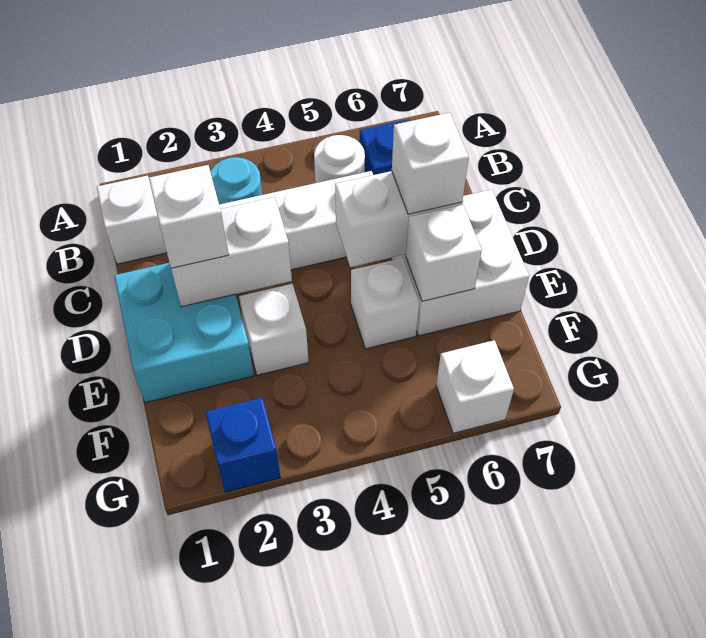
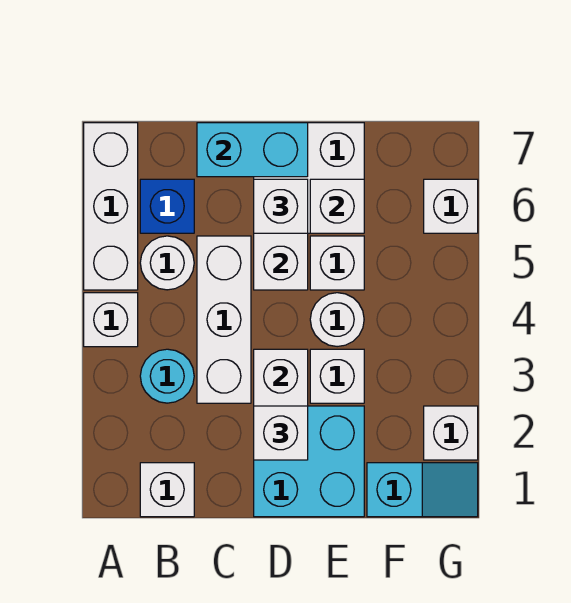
none -> white 1x1 brick [84,293,138,347]
none -> white 1x3 brick [84,123,138,290]
none -> cyan 1x2 brick [197,123,308,177]
none -> white 1x1 round brick [310,293,364,347]
none -> cyan 1x2 slope [367,463,478,517]
blue 1x1 brick [206,398,281,492] -> white 1x1 brick [424,406,478,460]

